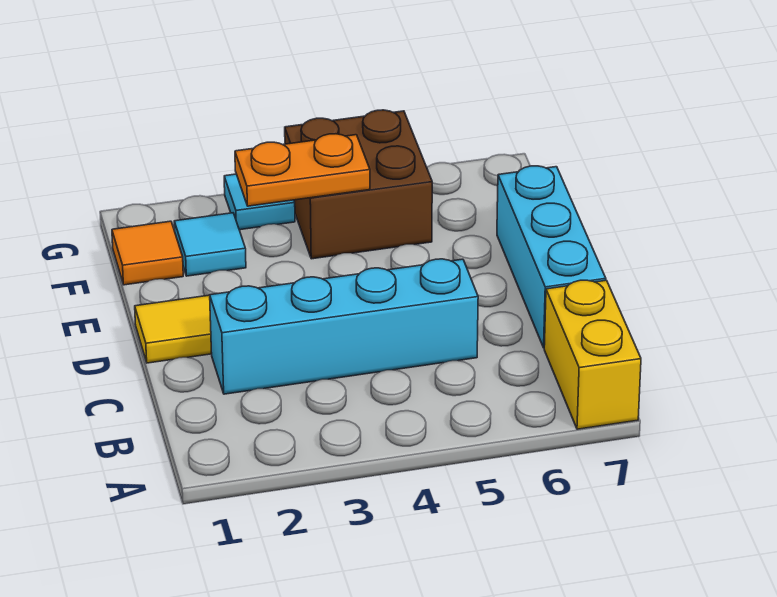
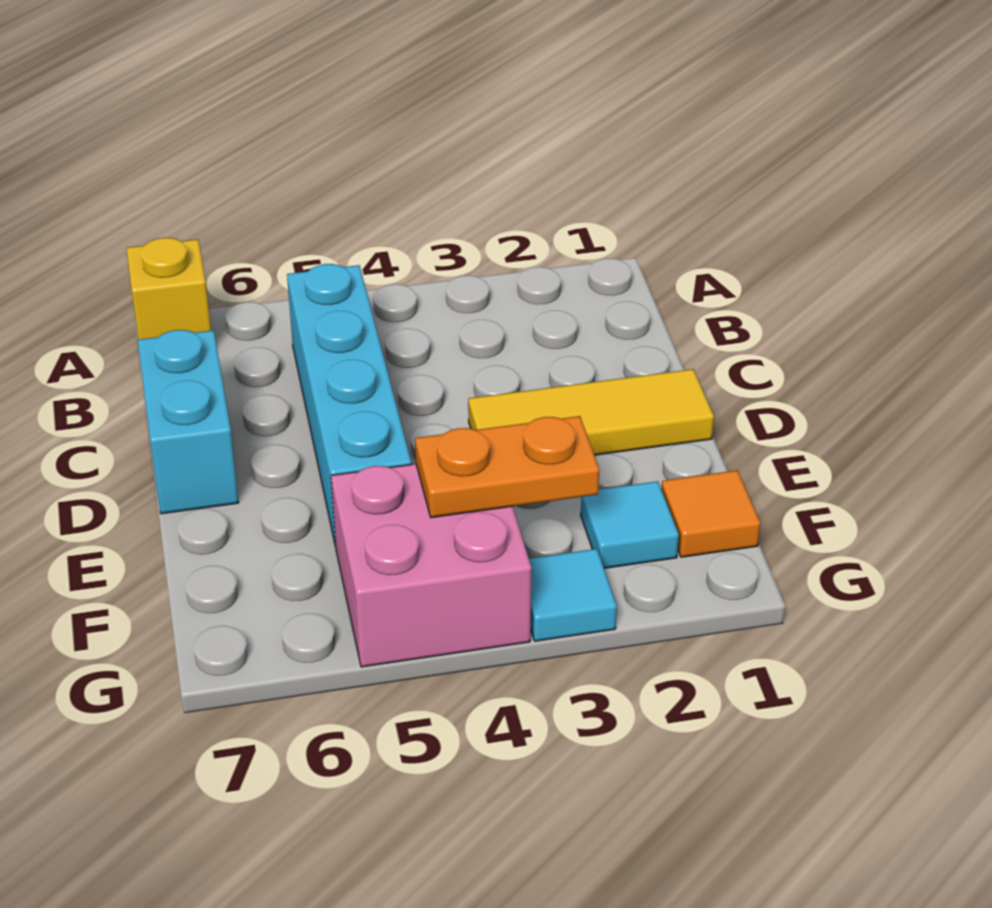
yellow 1x2 brick [544,280,641,429] -> yellow 1x1 brick [126,238,211,340]
cyan 1x4 brick [210,259,478,394] -> cyan 1x4 brick turned to [287,264,411,546]
cyan 1x3 brick [497,166,606,348] -> cyan 1x2 brick [138,330,239,514]
brown 2x2 brick [285,110,432,259] -> pink 2x2 brick [331,464,531,667]

